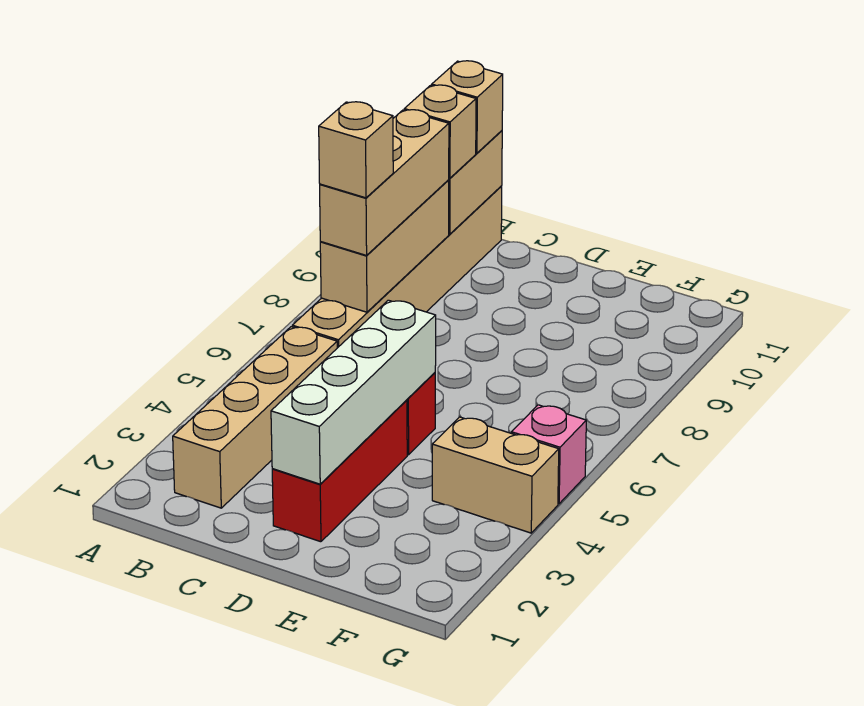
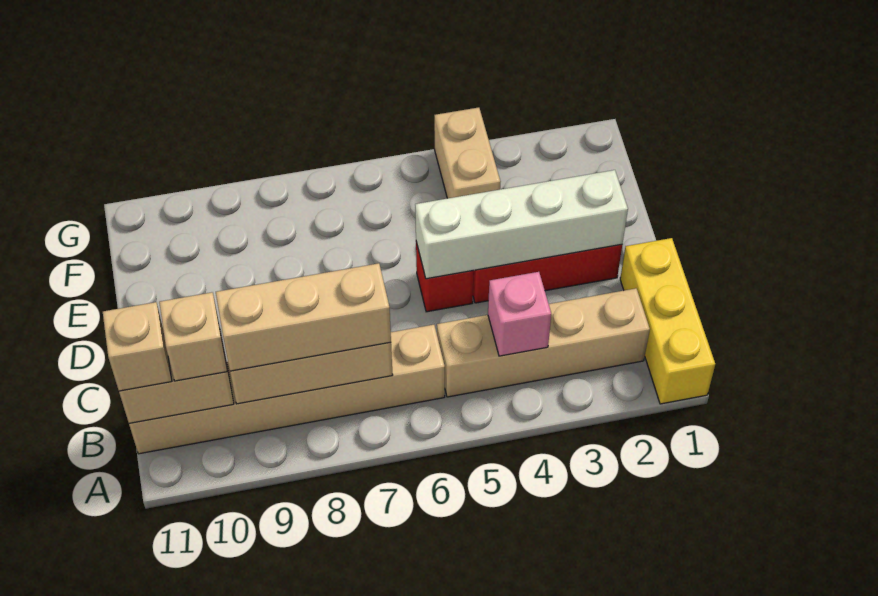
none -> yellow 1x3 brick [620,238,715,404]
tan 1x1 brick [319,102,393,198] -> none
pink 1x1 brick [512,405,586,504] -> pink 1x1 brick moved to [488,272,551,356]

